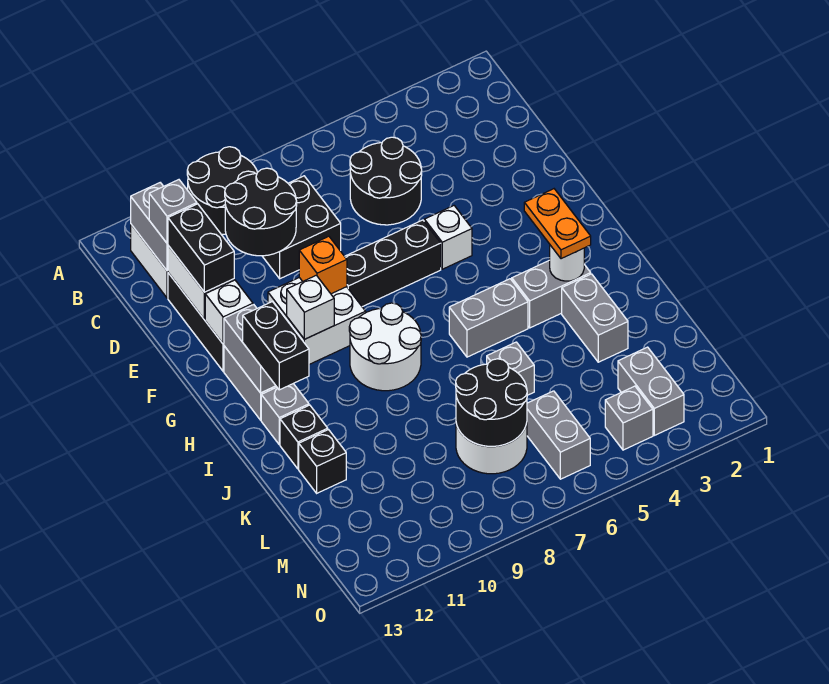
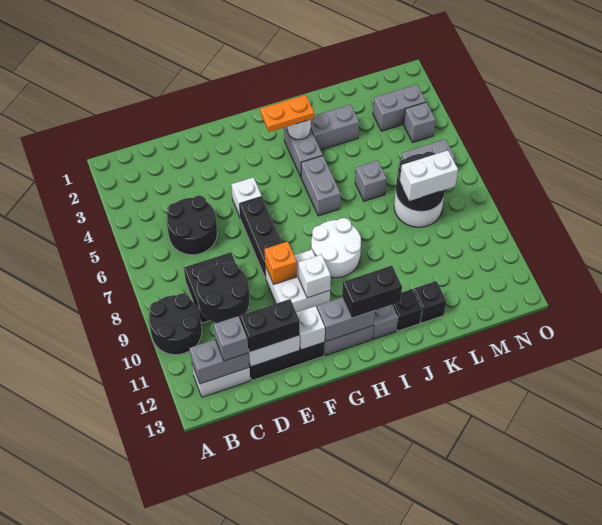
none -> white 1x2 brick [400,150,458,201]

